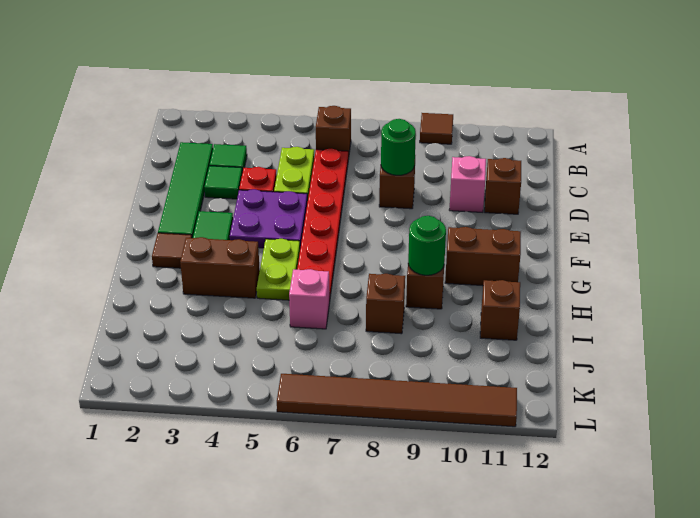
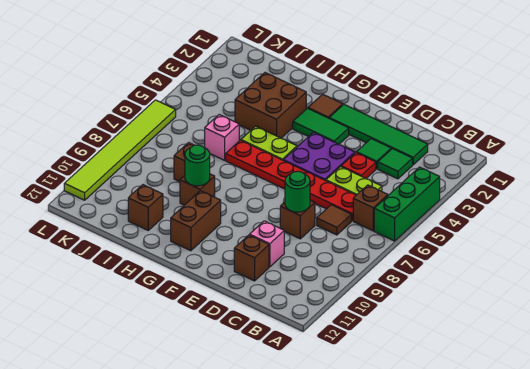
none -> green 1x3 brick [374,167,440,241]
brown 1x1 tile [420,113,453,144] -> brown 1x1 tile moved to [317,205,351,235]
brown 1x2 brick [180,237,260,298] -> brown 2x2 brick [235,73,306,138]
brown 1x6 tile [277,374,517,427] -> lime 1x6 tile [64,100,176,200]

